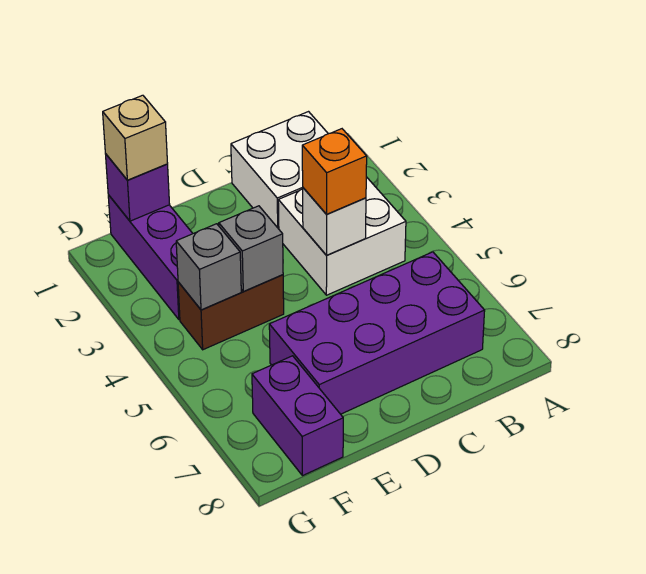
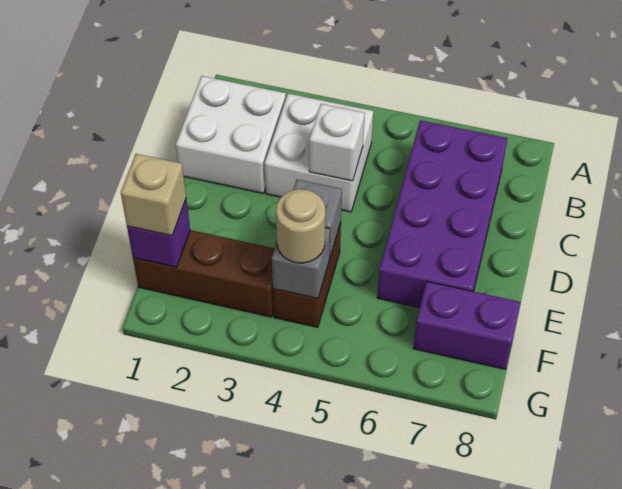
orange 1x1 brick [302,129,367,214] -> none
purple 1x3 brick [108,195,193,320] -> brown 1x3 brick [133,230,274,317]
none -> tan 1x1 round brick [276,189,325,263]

